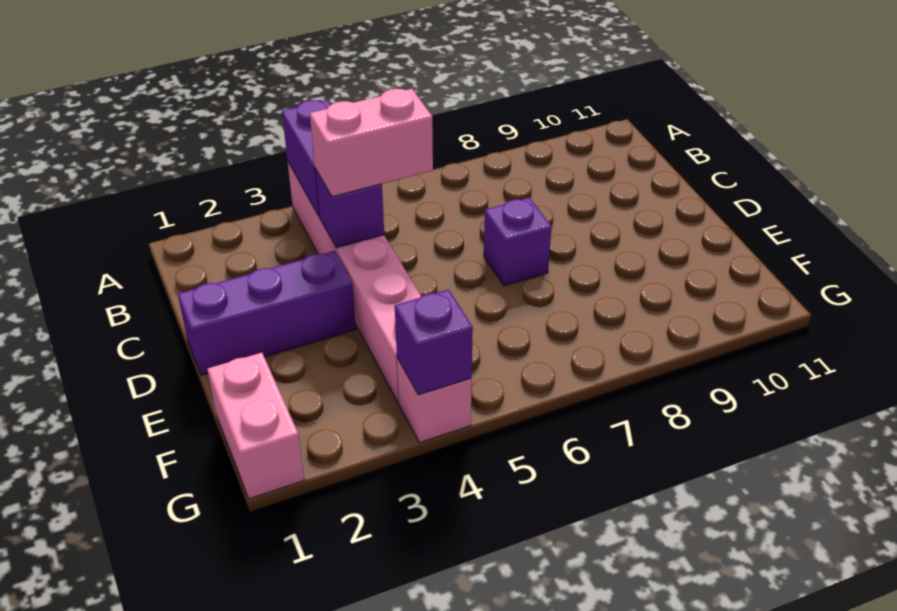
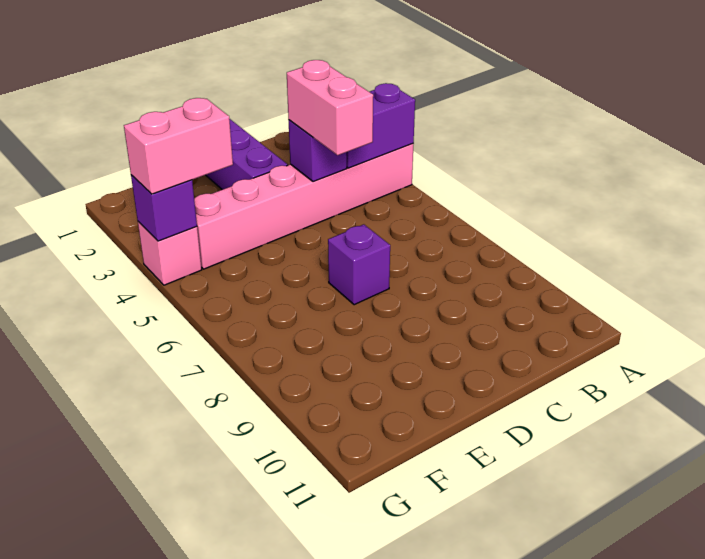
pink 1x2 brick [207,353,304,499] -> pink 1x2 brick moved to [124,98,233,194]

